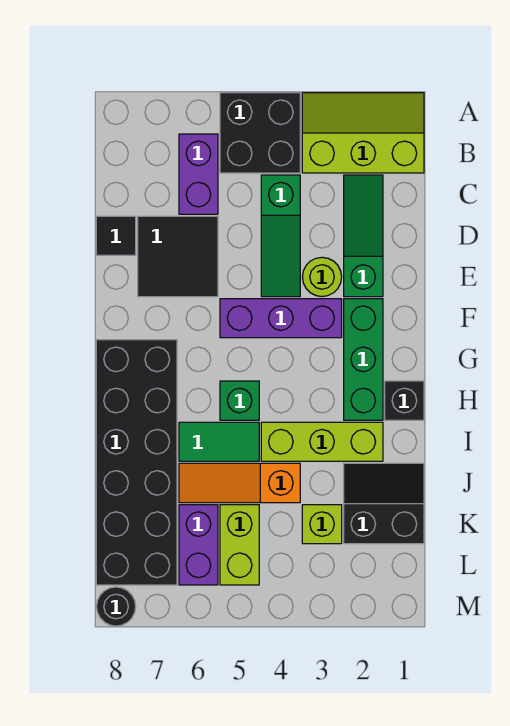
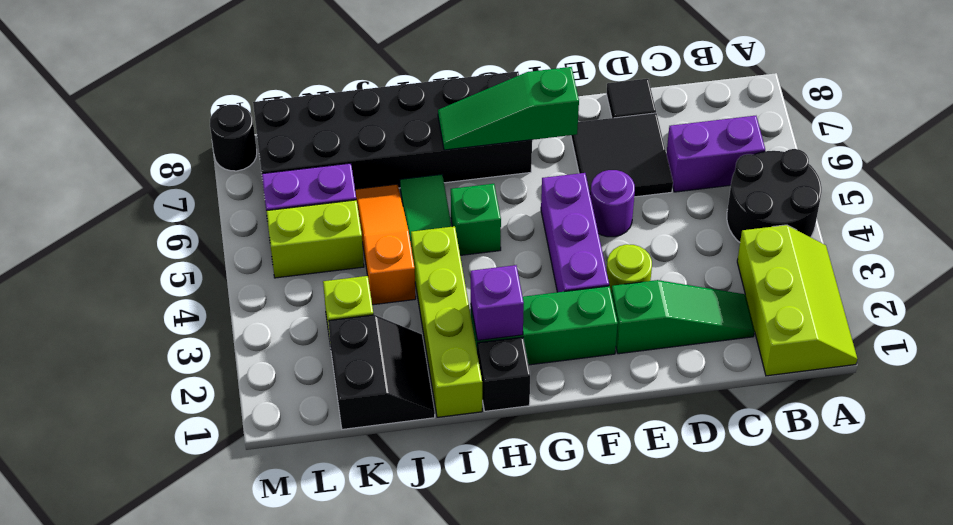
black 2x2 brick [220,93,300,173] -> black 2x2 round brick [727,149,822,242]
green 1x3 slope [261,175,300,297] -> green 1x3 slope moved to [438,67,579,150]
none -> purple 1x1 round brick [590,170,635,237]
none -> purple 1x1 brick [471,265,524,341]
lime 1x3 brick [261,422,383,461] -> lime 1x4 brick [411,226,482,417]

